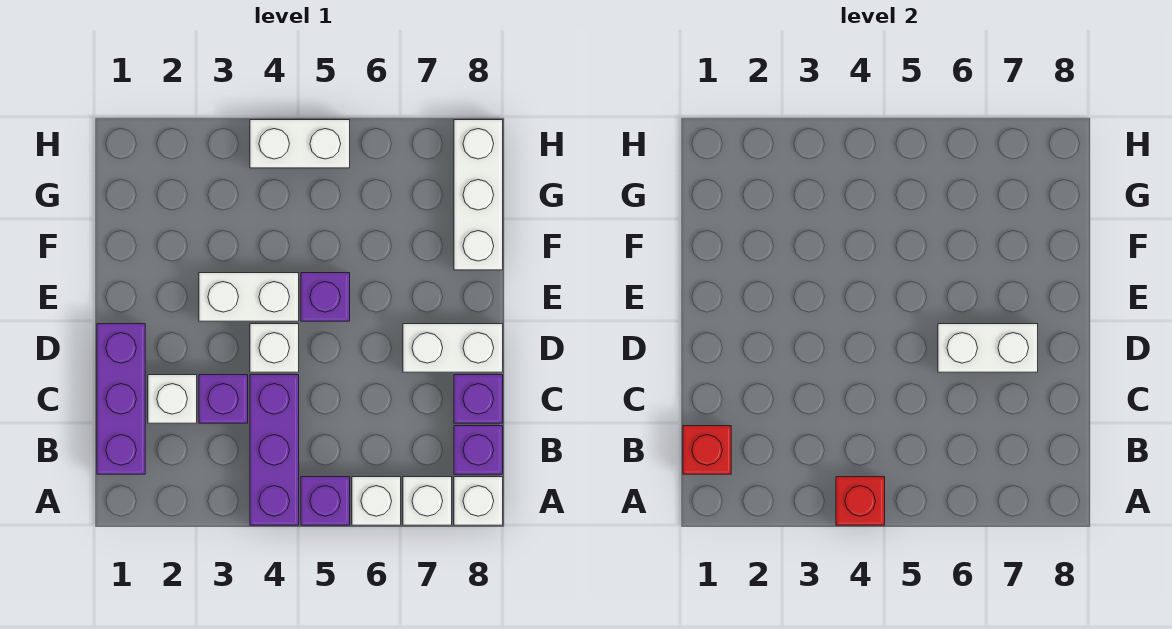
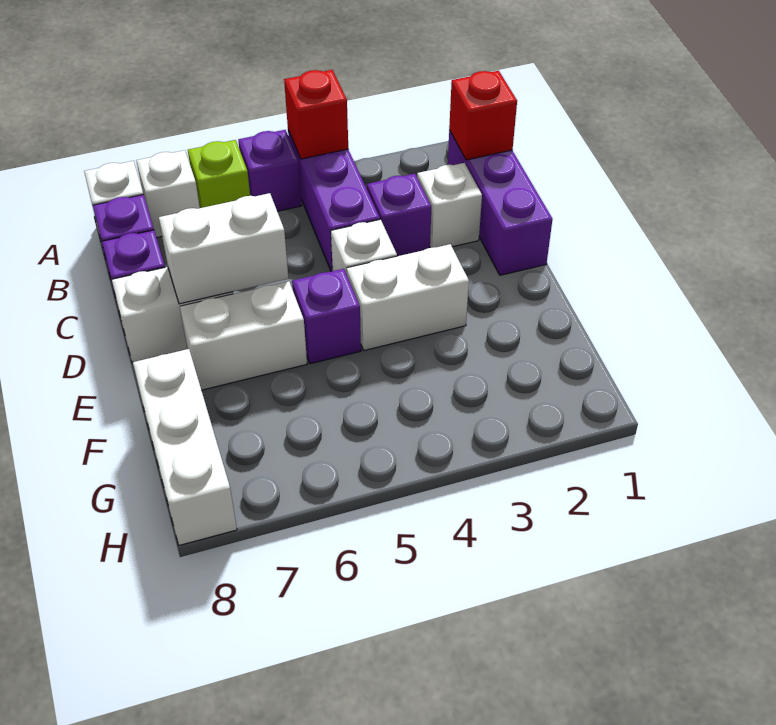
white 1x1 brick [352,477,401,525] -> lime 1x1 brick [188,140,250,208]
white 1x2 brick [250,120,350,168] -> white 1x2 brick moved to [180,281,307,390]

